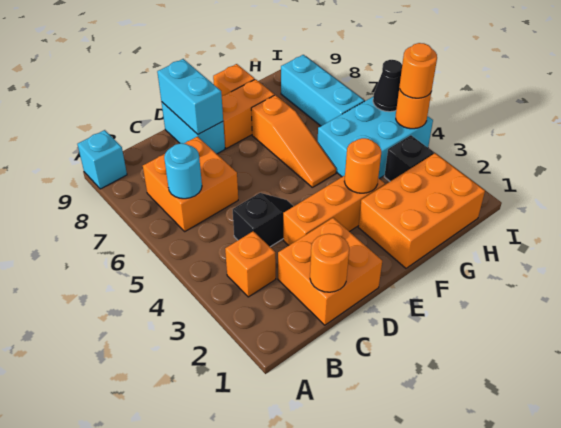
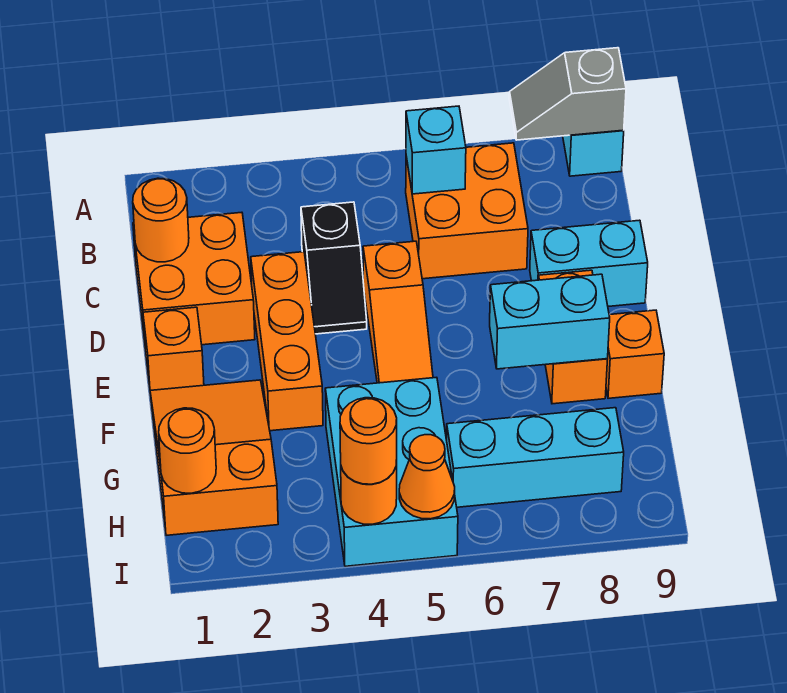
none -> grey 1x2 slope [509,48,626,140]
orange 1x1 brick [225,231,276,297] -> orange 1x1 brick moved to [143,307,204,391]
cyan 1x1 round brick [164,143,202,199] -> cyan 1x1 brick [406,106,466,194]
cyan 1x2 brick [157,59,223,134] -> cyan 1x2 brick moved to [490,274,610,369]
orange 2x3 brick [358,153,485,268] -> orange 2x3 slope [150,380,278,535]
orange 1x1 round brick [344,138,381,193] -> orange 1x1 round brick moved to [159,408,216,493]
orange 1x3 slope [251,95,336,187] -> orange 1x3 slope turned to [363,241,433,383]
black 1x1 brick [384,135,434,181] -> none
black 1x1 cone [373,60,402,112] -> orange 1x1 cone [399,435,455,519]

